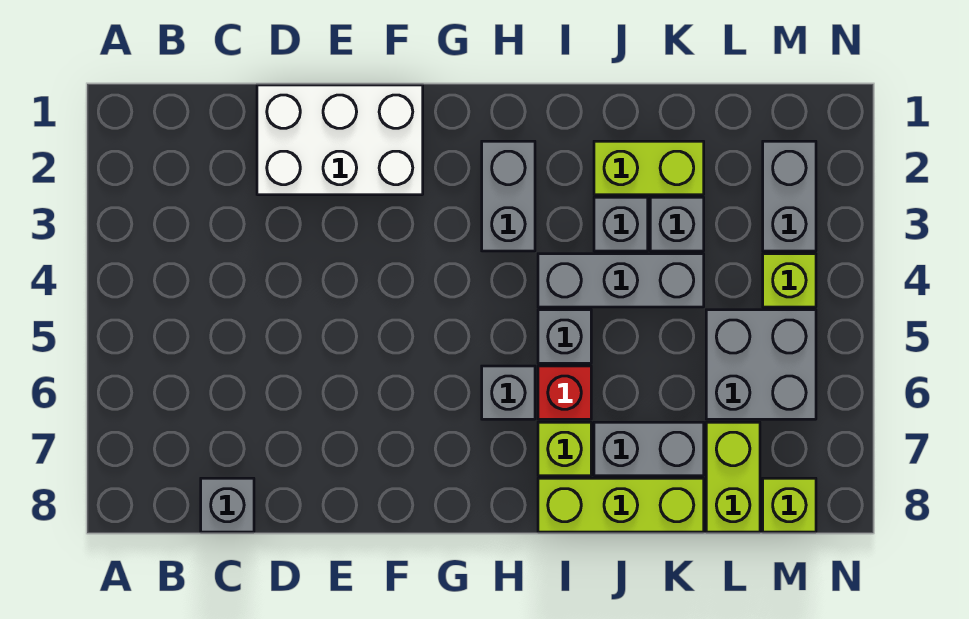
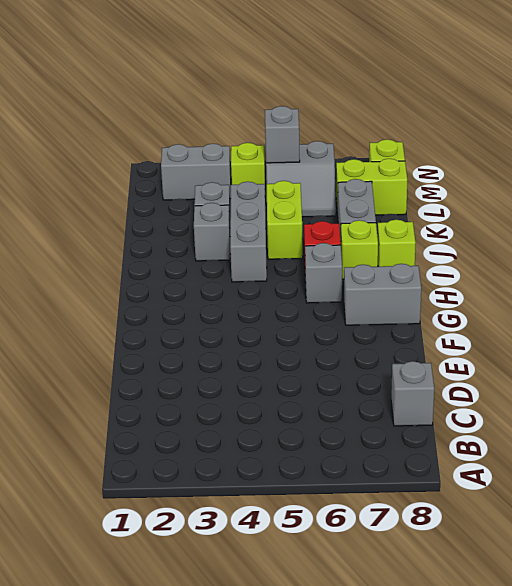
white 2x3 brick [257,85,423,195] -> none
grey 1x2 brick [482,141,535,251] -> grey 1x2 brick moved to [344,264,421,325]
grey 1x1 brick [538,310,591,363] -> grey 1x1 brick moved to [265,106,300,163]
lime 1x3 brick [538,478,704,532] -> lime 1x1 brick [378,220,416,267]
lime 1x2 brick [594,141,704,195] -> lime 1x2 brick moved to [267,181,303,259]
grey 2x2 brick [706,310,816,419] -> grey 2x2 slope [266,141,336,217]

